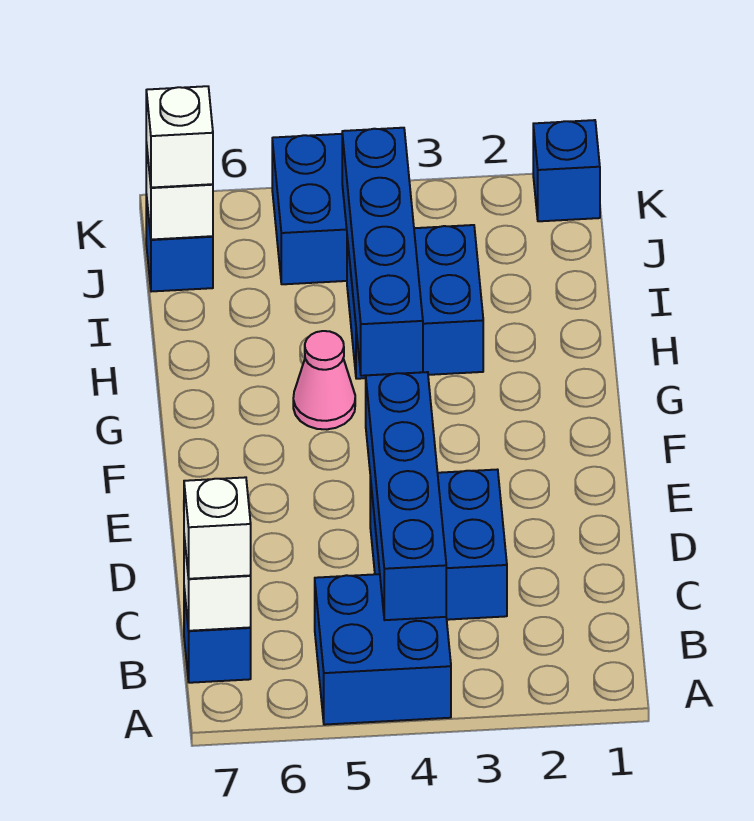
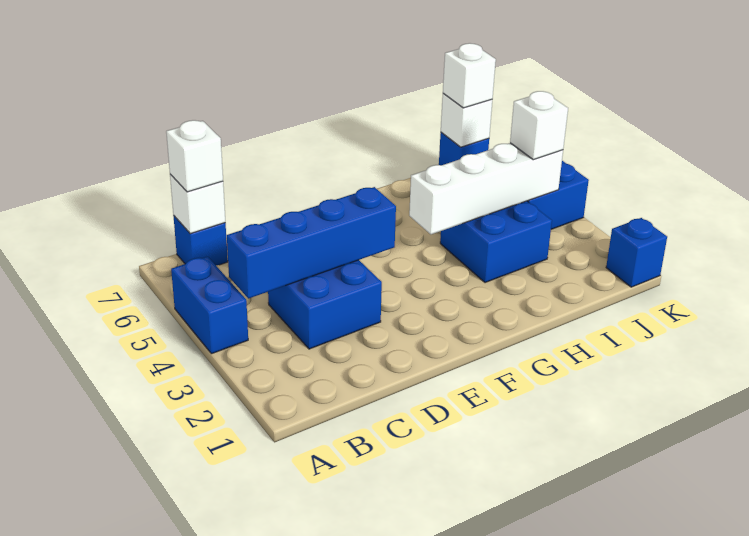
blue 2x2 brick [315,574,451,725] -> blue 1x2 brick [171,257,248,354]
blue 1x4 brick [342,128,423,376] -> white 1x4 brick [409,143,563,234]
pink 1x1 cone [293,331,355,429] -> none
none -> white 1x1 brick [510,91,568,160]

